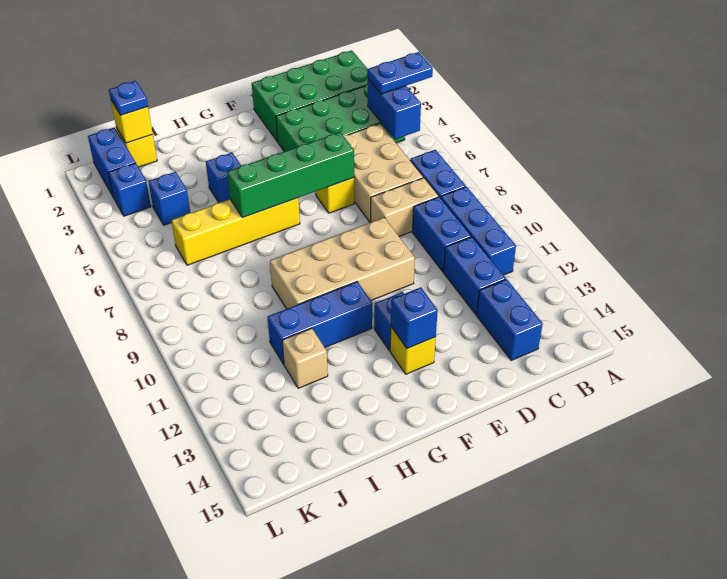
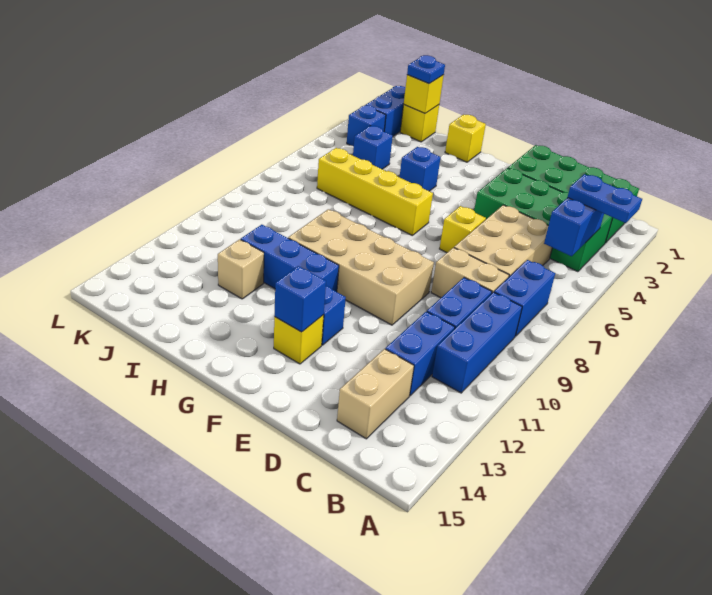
blue 1x2 brick [477,279,543,360] -> tan 1x2 brick [337,349,414,439]
green 1x4 brick [227,132,354,217] -> none
none -> yellow 1x1 brick [445,115,486,162]

